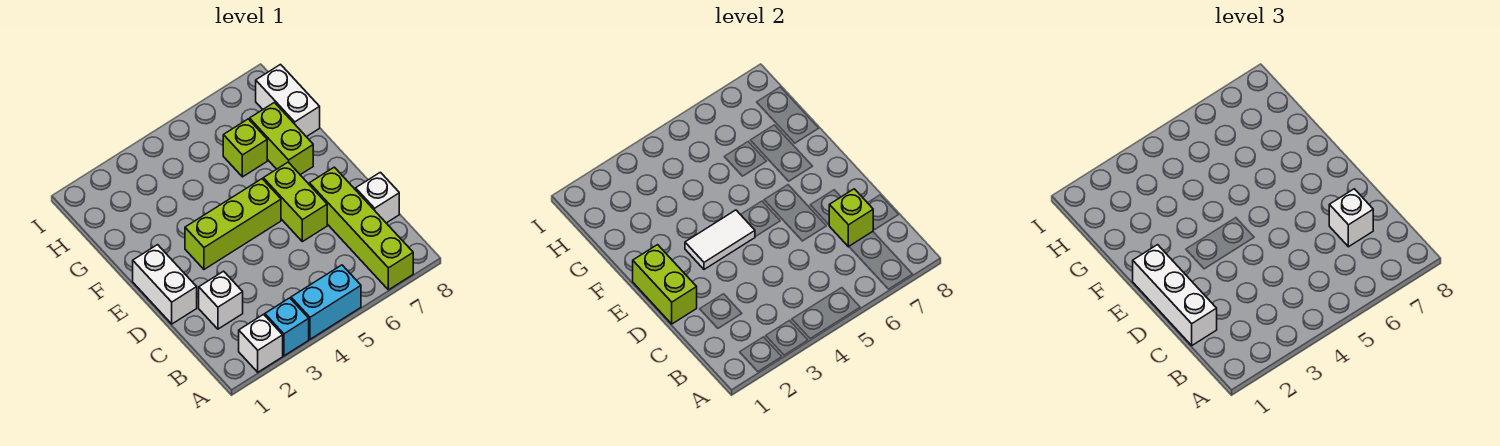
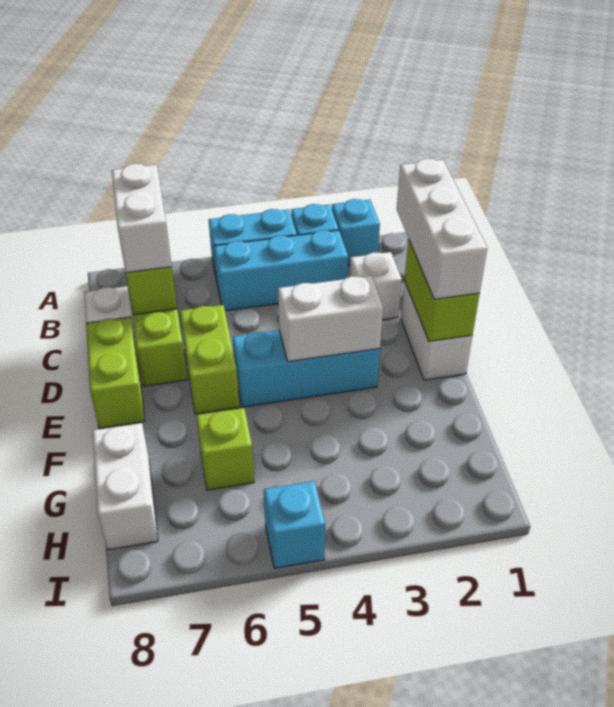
white 1x1 brick [239,314,283,372] -> cyan 1x1 brick [332,199,380,266]
none -> cyan 1x3 brick [214,230,348,311]
white 1x1 brick [1329,189,1373,247] -> white 1x2 brick [112,164,172,273]
lime 1x3 brick [185,179,281,269] -> cyan 1x3 brick [233,330,380,407]
white 1x2 tile [685,210,755,269] -> white 1x2 brick [278,276,383,362]
lime 1x2 brick [250,103,313,175] -> lime 1x2 brick moved to [86,317,145,428]
none -> cyan 1x1 brick [264,481,325,569]

